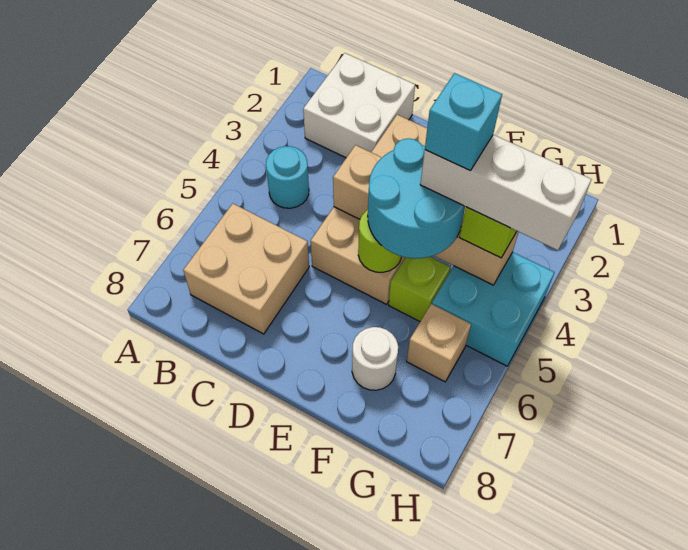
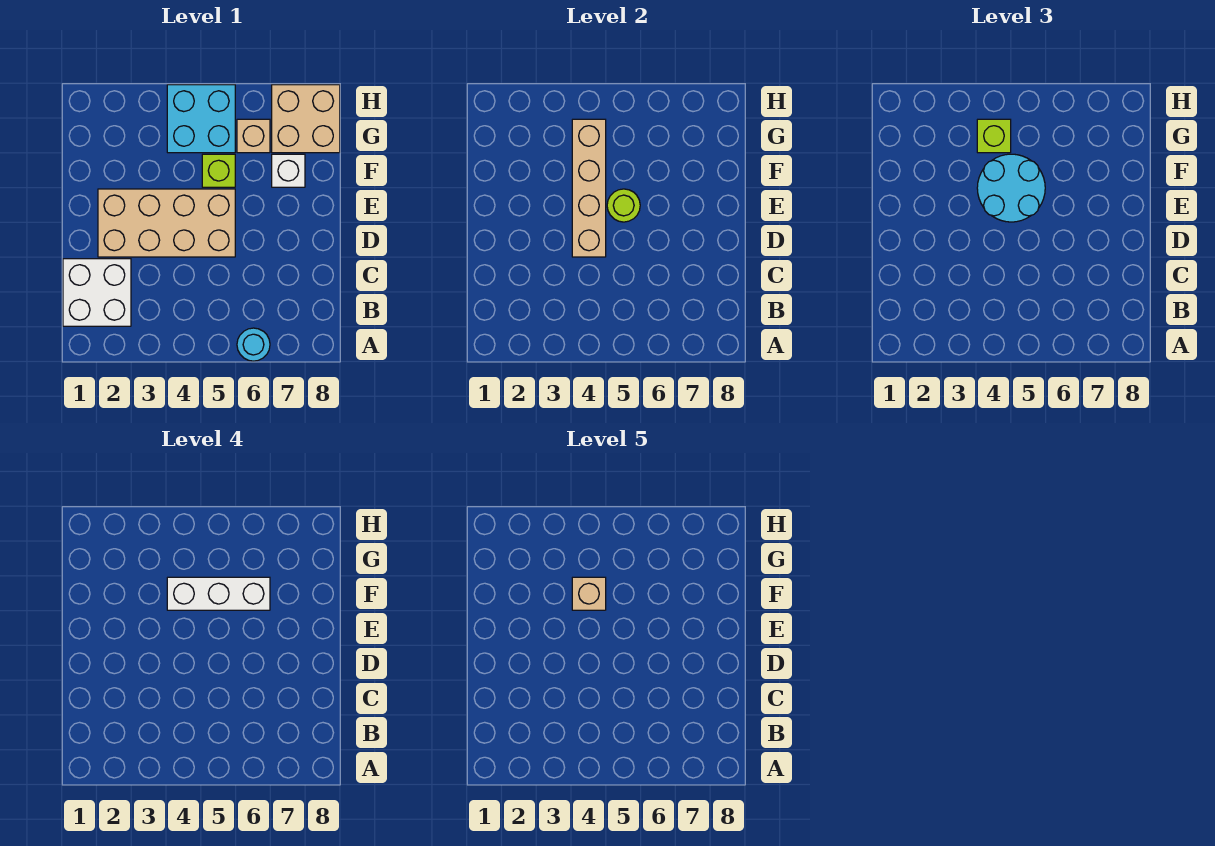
cyan 1x1 round brick [266,146,309,208] -> cyan 1x1 round brick moved to [237,328,270,361]
tan 2x2 brick [183,204,309,334] -> tan 2x2 brick moved to [272,85,340,153]
white 1x3 brick [420,135,592,250] -> white 1x3 brick turned to [167,577,270,610]
cyan 1x1 brick [425,73,502,171] -> tan 1x1 brick [572,577,606,610]
white 1x1 round brick [352,327,398,390] -> white 1x1 brick [272,154,305,187]

